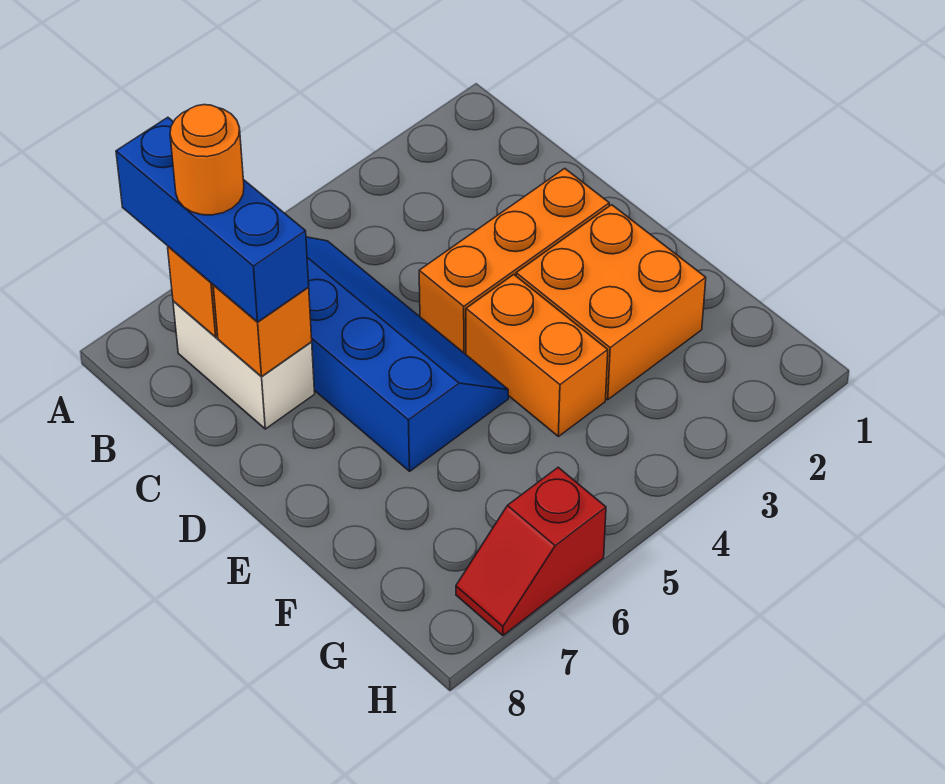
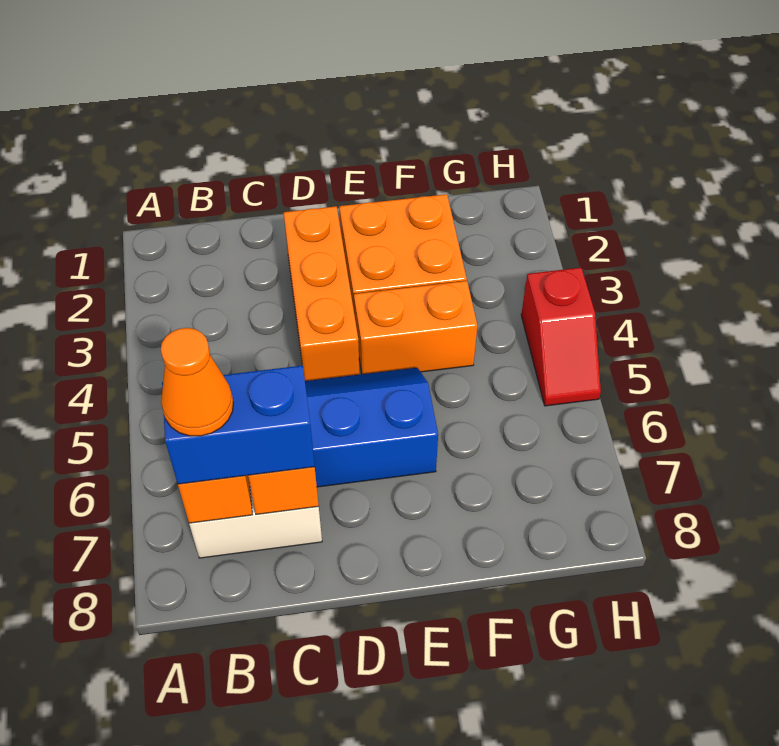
blue 1x3 brick [116,117,309,322] -> blue 1x2 brick [162,366,315,484]
orange 1x1 round brick [170,105,244,215] -> orange 1x1 cone [161,328,233,436]
red 1x2 slope [456,467,606,636] -> red 1x2 slope moved to [521,268,601,406]

